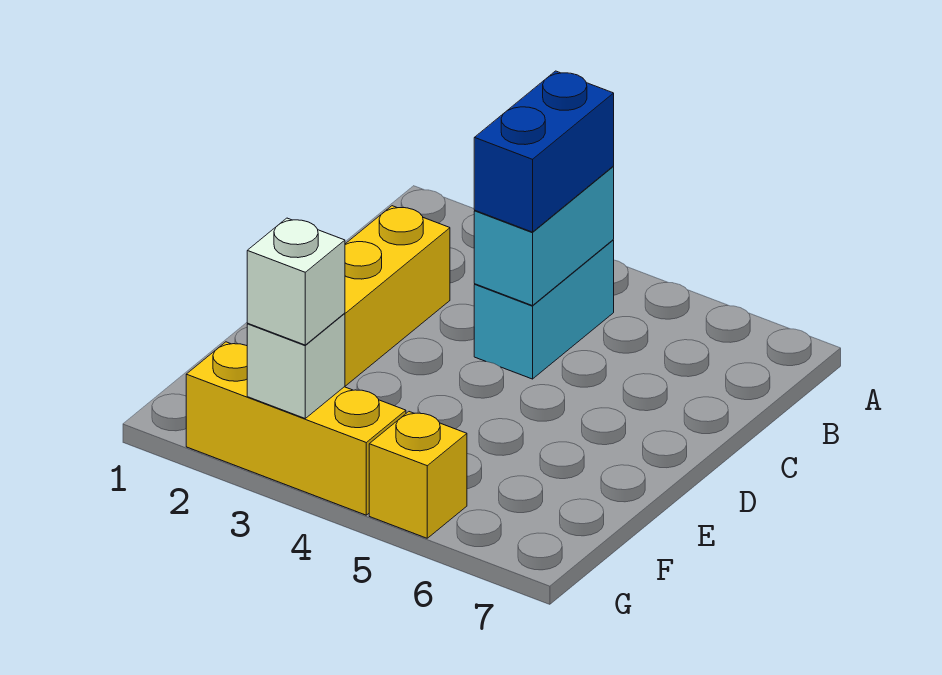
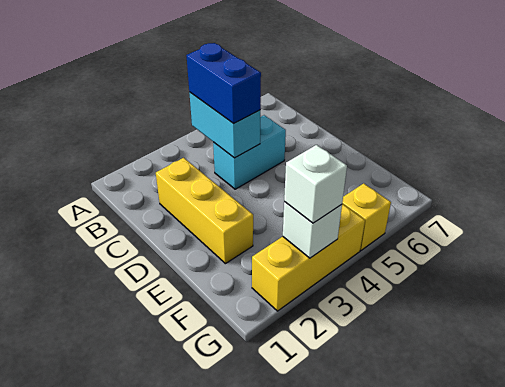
cyan 1x2 brick [474,240,614,379] -> cyan 1x2 brick turned to [213,115,286,189]

